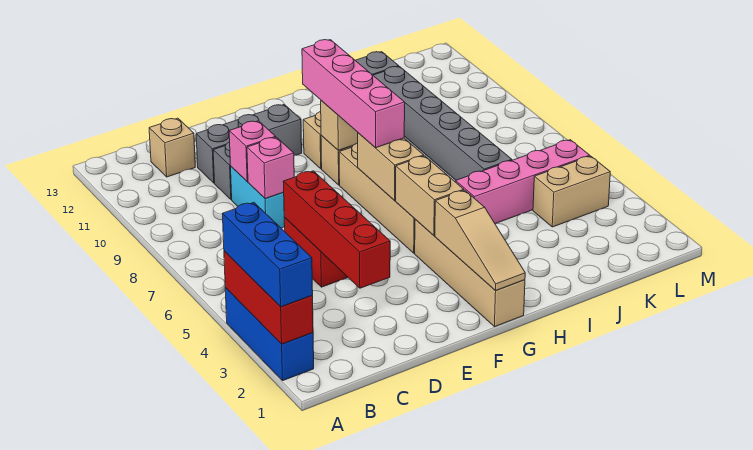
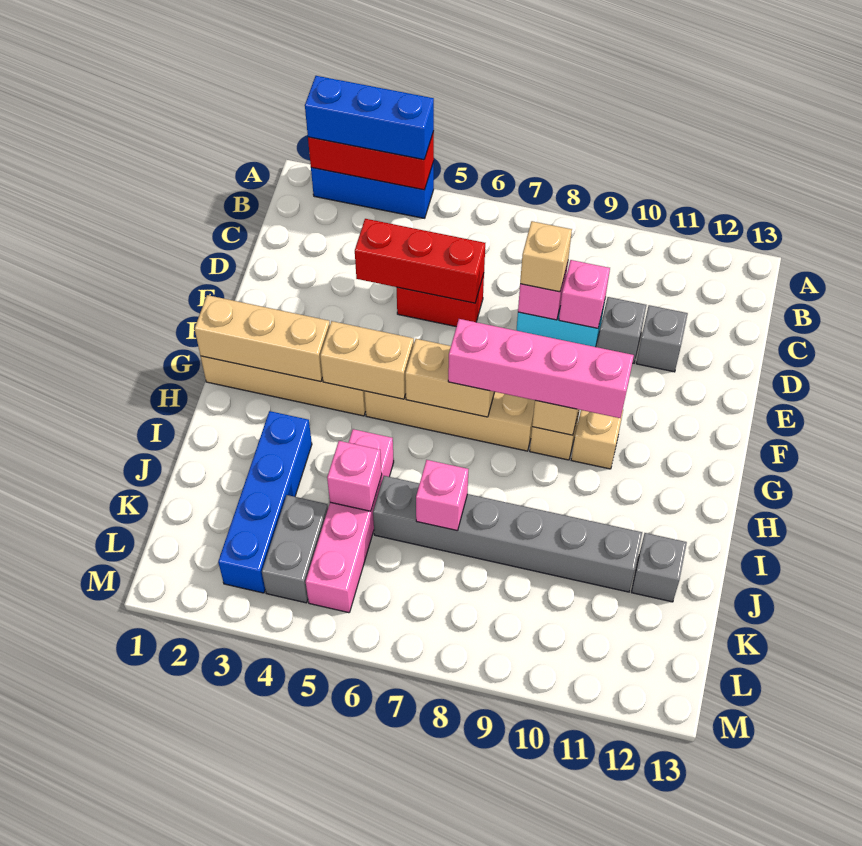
tan 1x1 brick [149,118,195,177] -> tan 1x1 brick moved to [520,221,572,292]
red 1x4 brick [283,171,390,288] -> red 1x3 brick [355,219,485,303]
grey 1x3 brick [196,104,302,183] -> grey 1x1 brick [636,305,688,372]
tan 1x3 slope [435,190,525,291] -> tan 1x3 brick [195,295,330,382]
none -> blue 1x4 brick [218,411,312,593]
none -> pink 1x1 brick [327,441,382,511]
none -> pink 1x1 brick [416,460,468,531]
tan 1x2 brick [533,156,610,227] -> grey 1x2 brick [262,495,328,603]

